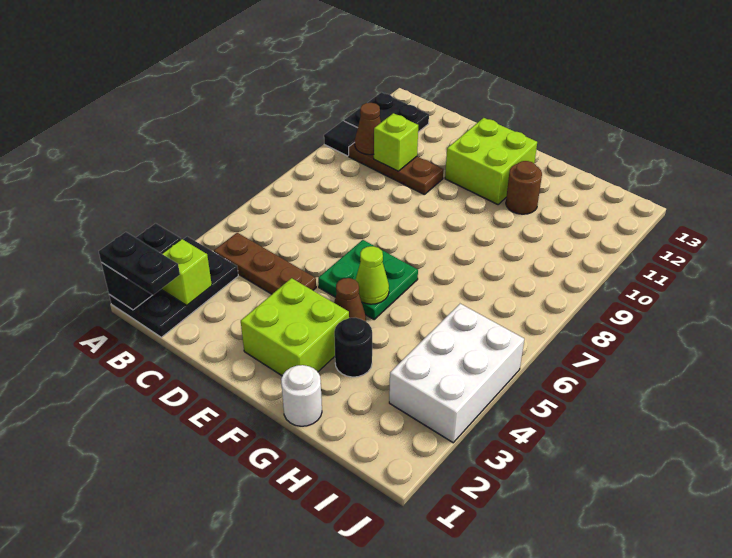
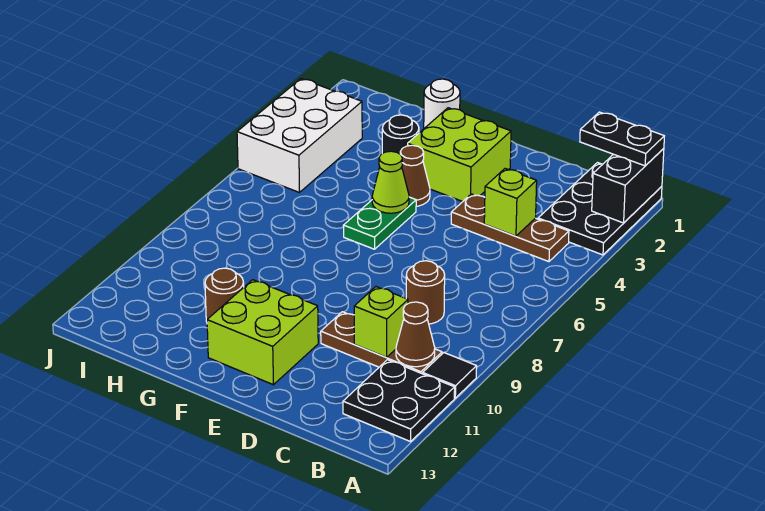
lime 1x1 brick [162,239,212,305] -> lime 1x1 brick moved to [484,169,537,236]
none -> brown 1x1 round brick [406,261,445,324]
green 2x2 plate [318,240,418,319] -> green 1x2 plate [343,197,416,249]

